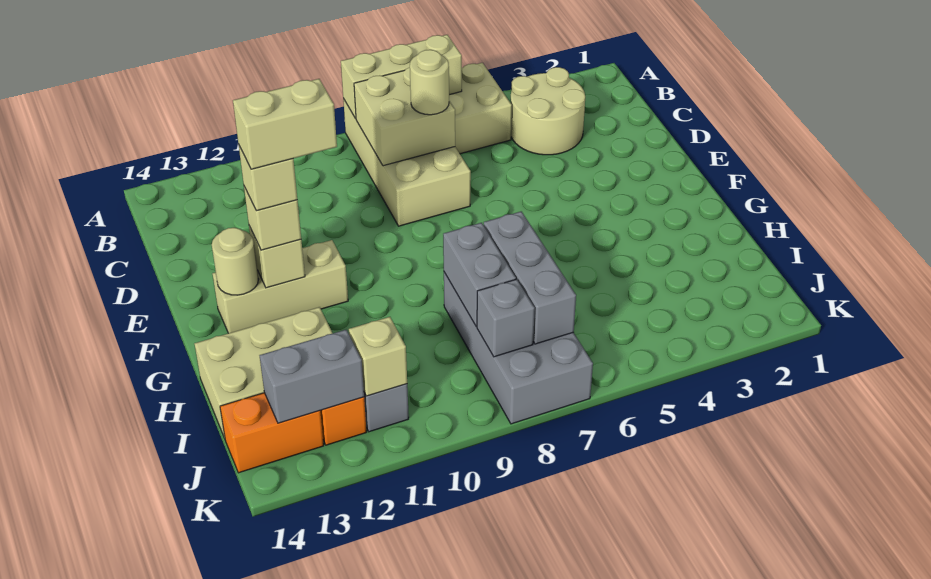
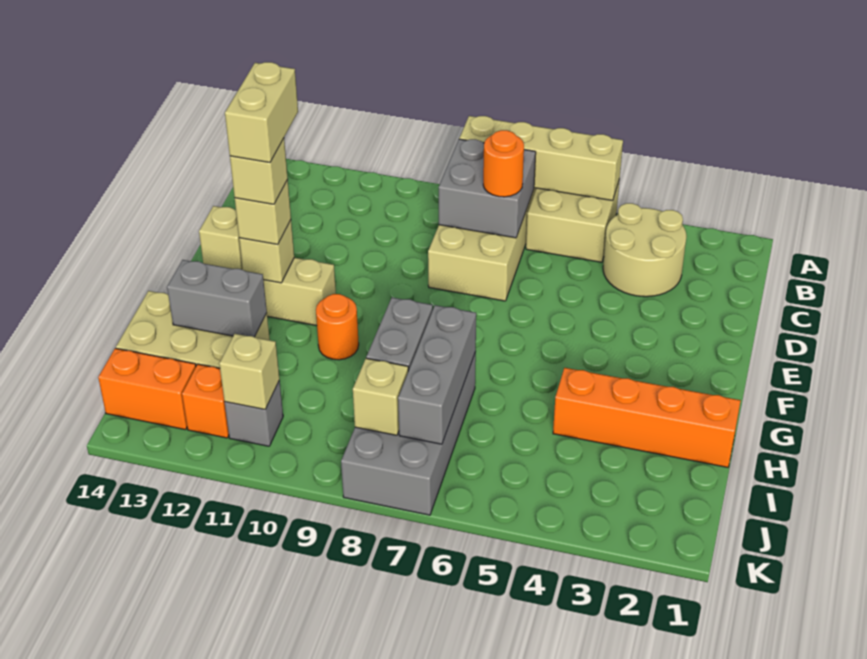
tan 1x3 brick [341,35,462,119] -> tan 1x4 brick [459,116,623,201]
tan 2x2 brick [354,67,455,166] -> grey 2x2 brick [439,139,536,238]
tan 1x1 round brick [410,50,449,115] -> orange 1x1 round brick [483,130,524,197]
tan 1x2 brick [233,79,337,169] -> tan 1x2 brick turned to [225,62,298,163]
tan 1x1 round brick [212,228,259,295] -> tan 1x1 brick [199,206,243,270]
none -> orange 1x1 round brick [316,294,359,360]
none -> orange 1x4 brick [553,368,741,467]
grey 1x1 brick [477,279,535,357] -> tan 1x1 brick [353,358,408,435]
grey 1x2 brick [259,330,364,423] -> grey 1x2 brick moved to [167,260,267,337]

